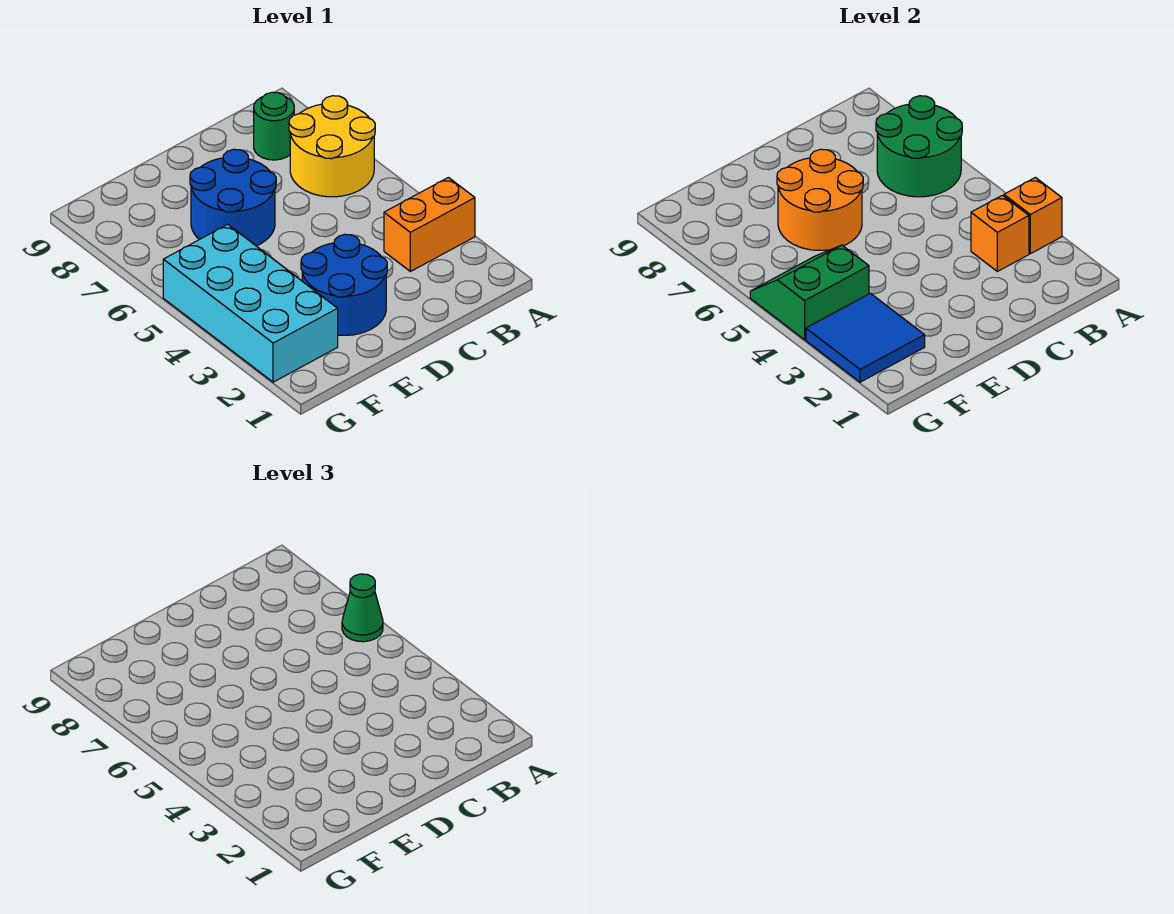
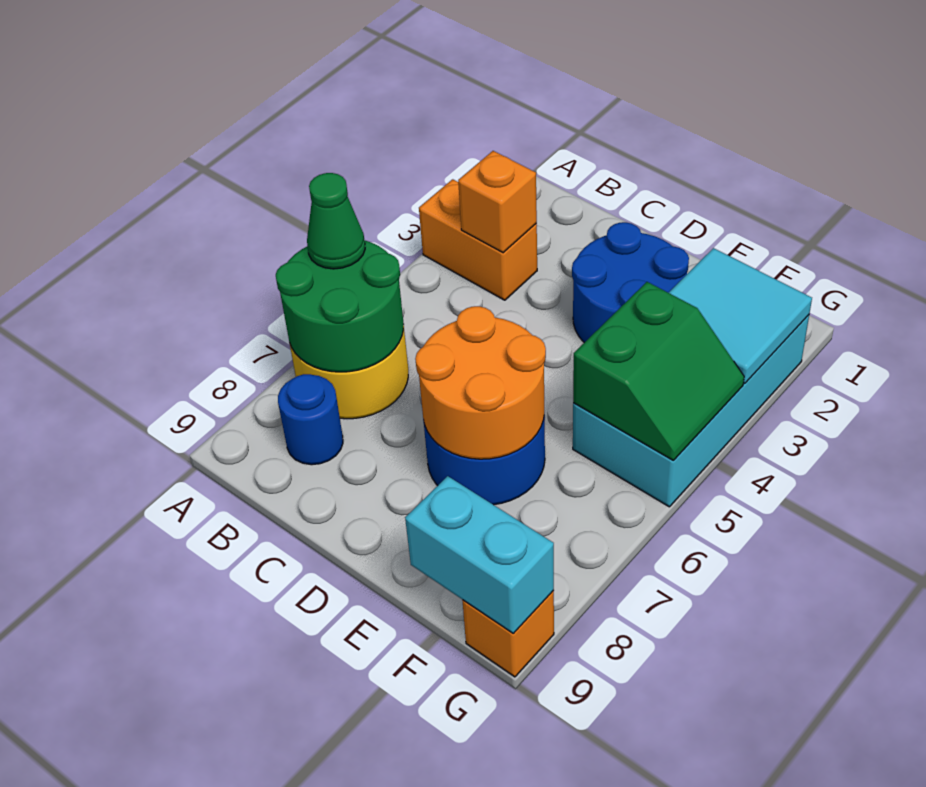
orange 1x1 brick [1004,177,1062,254] -> orange 1x1 brick moved to [462,591,554,677]
green 1x1 round brick [254,92,294,160] -> blue 1x1 round brick [278,374,343,465]
blue 2x2 tile [806,293,925,382] -> cyan 2x2 tile [669,248,812,383]
green 2x2 slope [750,245,869,340] -> green 2x2 slope turned to [573,282,744,460]
none -> cyan 1x2 brick [405,476,554,634]

